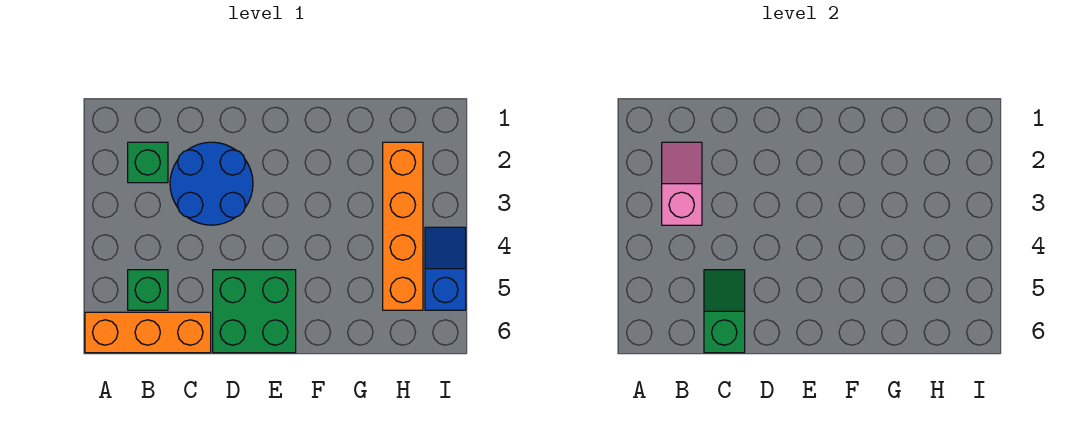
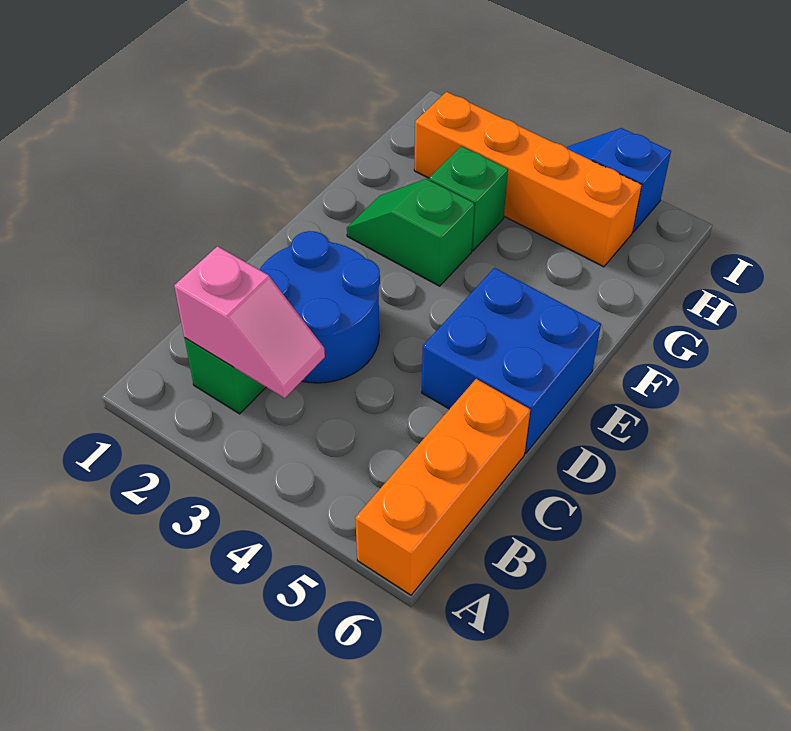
pink 1x2 slope [662,142,702,225] -> pink 1x2 slope turned to [174,246,325,398]
green 1x1 brick [128,270,168,310] -> green 1x1 brick moved to [429,146,508,251]
green 1x2 slope [704,270,745,353] -> green 1x2 slope moved to [347,179,475,286]
green 2x2 brick [213,270,296,353] -> blue 2x2 brick [422,268,601,453]

